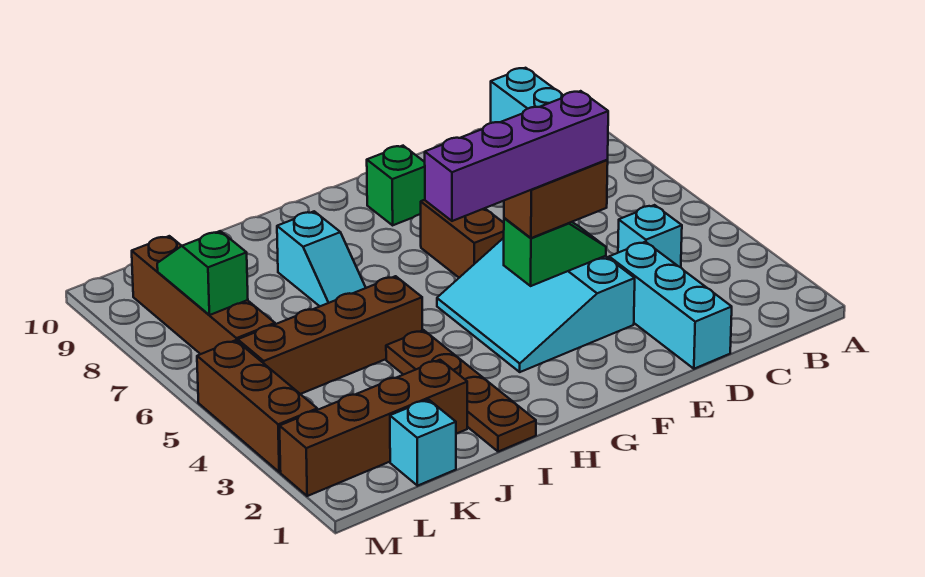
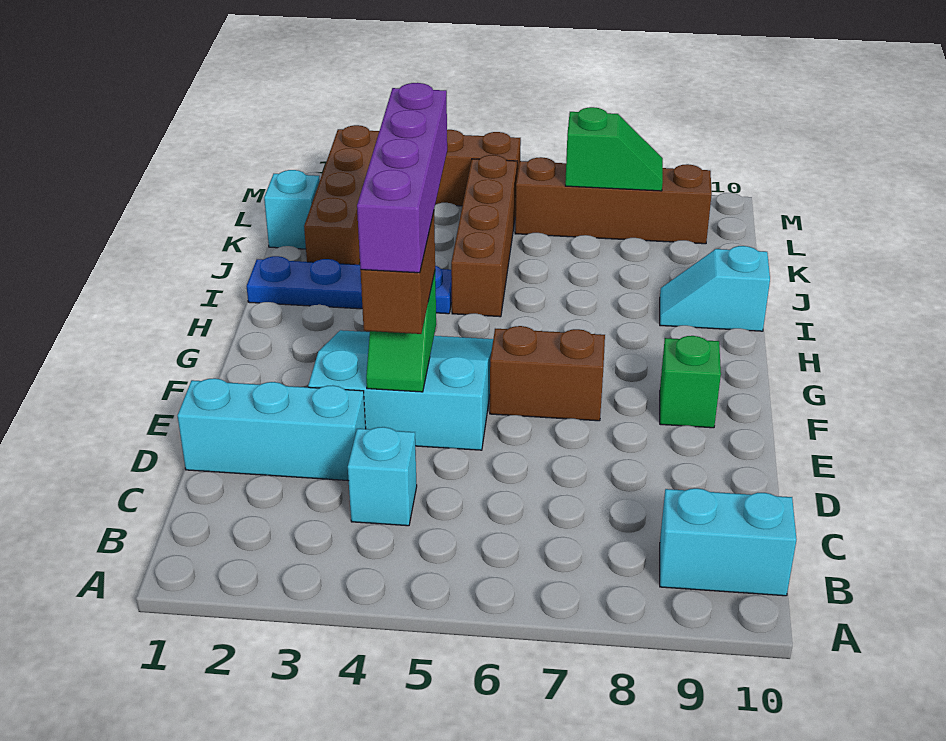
brown 1x4 plate [386,330,536,452] -> blue 1x4 plate [247,256,452,314]
cyan 1x2 slope [277,211,366,306] -> cyan 1x2 slope moved to [660,246,770,331]

